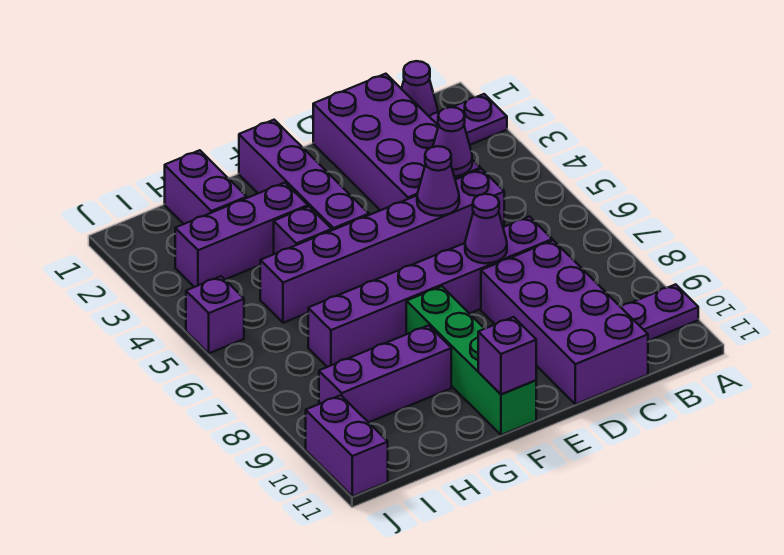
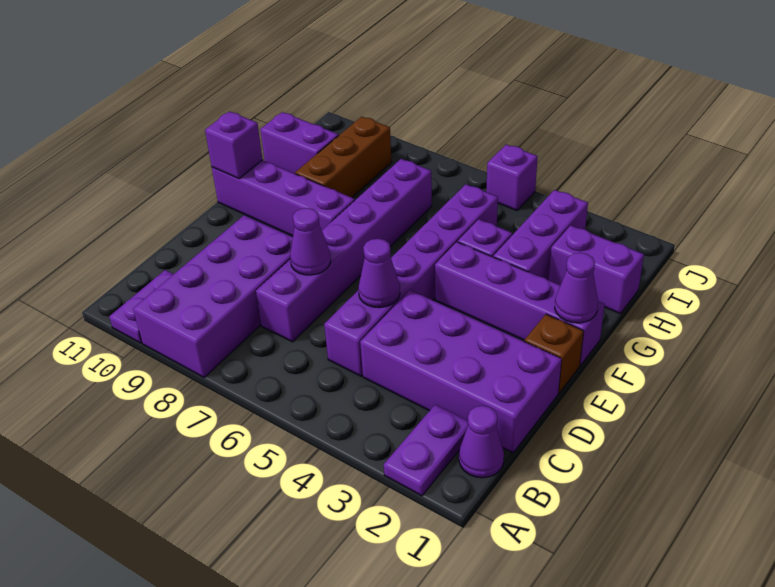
purple 1x1 cone [433,107,472,176] -> purple 1x1 cone moved to [555,253,598,323]
purple 2x4 brick [481,240,648,404] -> purple 2x4 brick turned to [133,215,293,377]
none -> brown 1x1 brick [524,314,584,393]
green 1x4 brick [406,286,536,435] -> purple 1x4 brick [212,160,355,236]
purple 1x3 brick [319,326,451,422] -> brown 1x3 brick [295,117,392,198]
purple 1x2 brick [306,395,388,496] -> purple 1x2 brick moved to [260,112,339,174]

